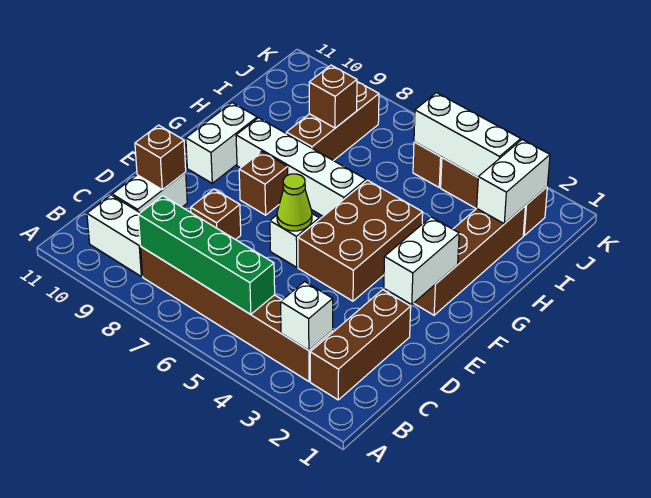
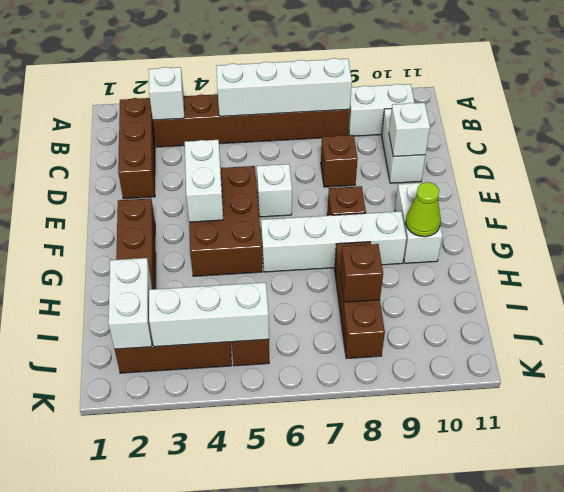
green 1x4 brick [138,196,275,314] -> white 1x4 brick [216,58,352,116]
brown 1x1 brick [135,125,186,190] -> white 1x1 brick [389,103,430,157]
white 1x2 brick [384,217,459,304] -> white 1x2 brick moved to [185,140,223,222]
lime 1x1 cone [277,174,312,231] -> lime 1x1 cone moved to [406,182,441,237]

